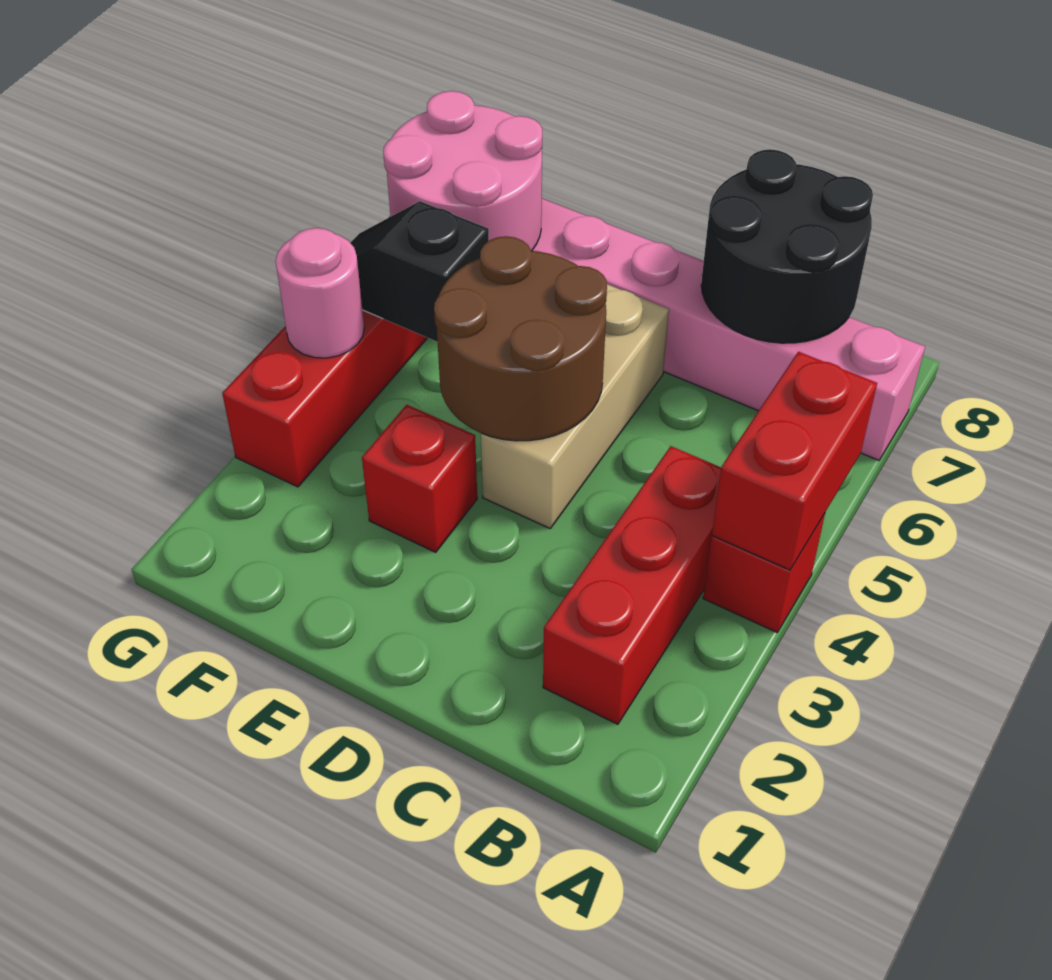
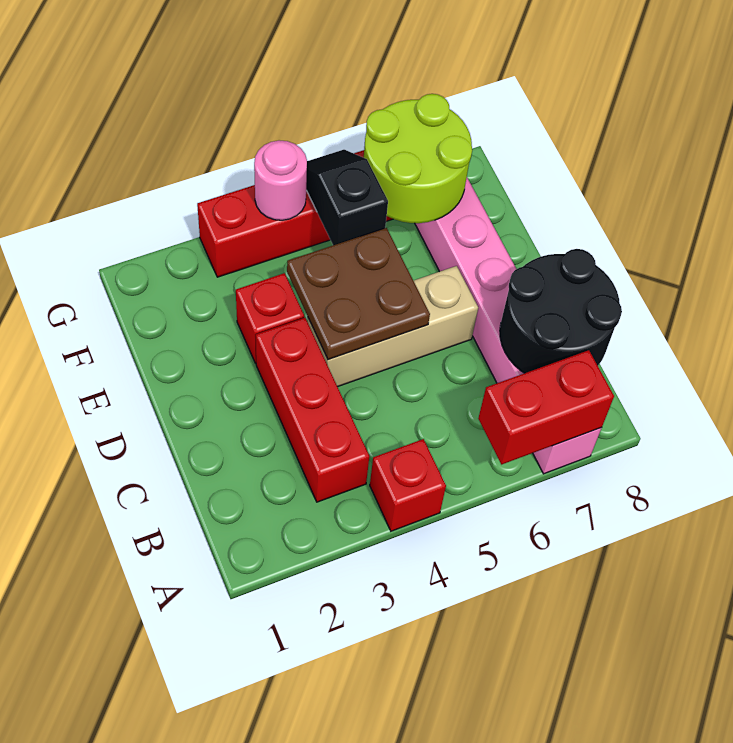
red 1x2 brick [712,352,877,570] -> red 1x2 brick moved to [478,350,614,464]
red 1x3 brick [543,446,721,724] -> red 1x3 brick turned to [256,318,369,502]
brown 2x2 round brick [434,236,607,441] -> brown 2x2 plate [287,228,430,360]
pink 2x2 round brick [383,91,542,251] -> lime 2x2 round brick [364,94,472,223]

